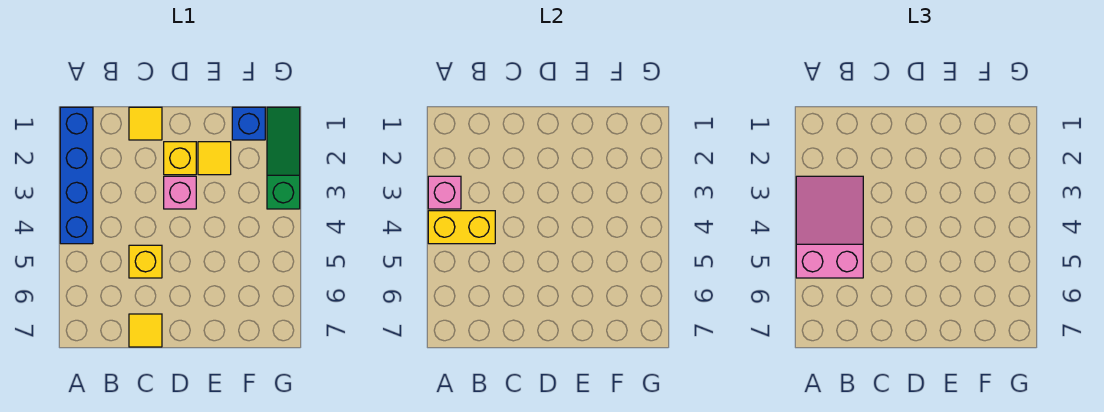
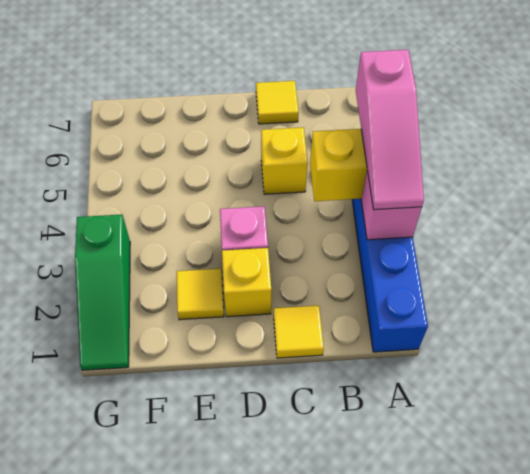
pink 2x3 slope [796,176,863,278] -> pink 1x3 slope [356,50,424,210]
blue 1x1 brick [232,107,265,140] -> none

